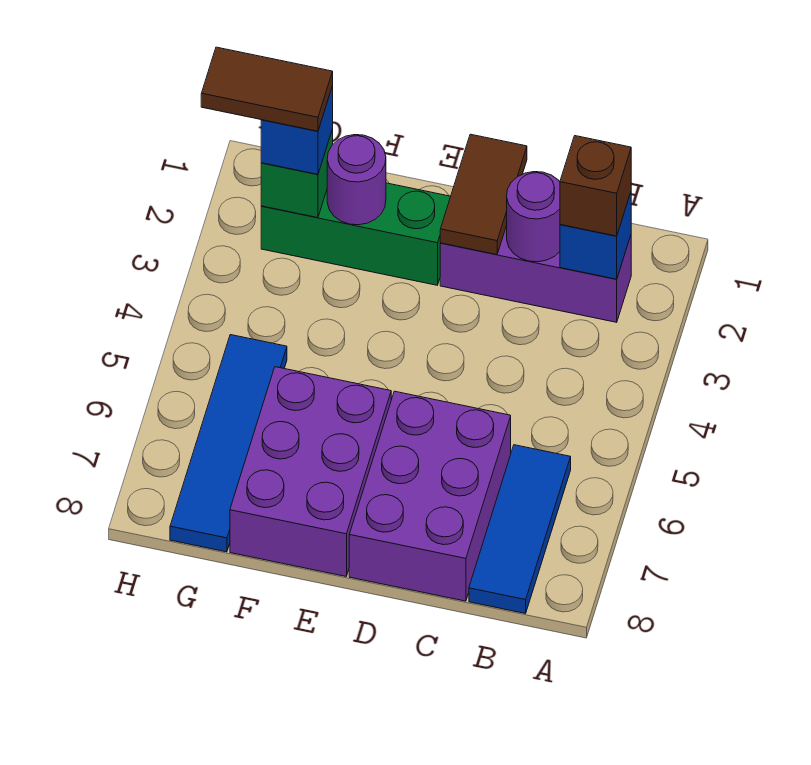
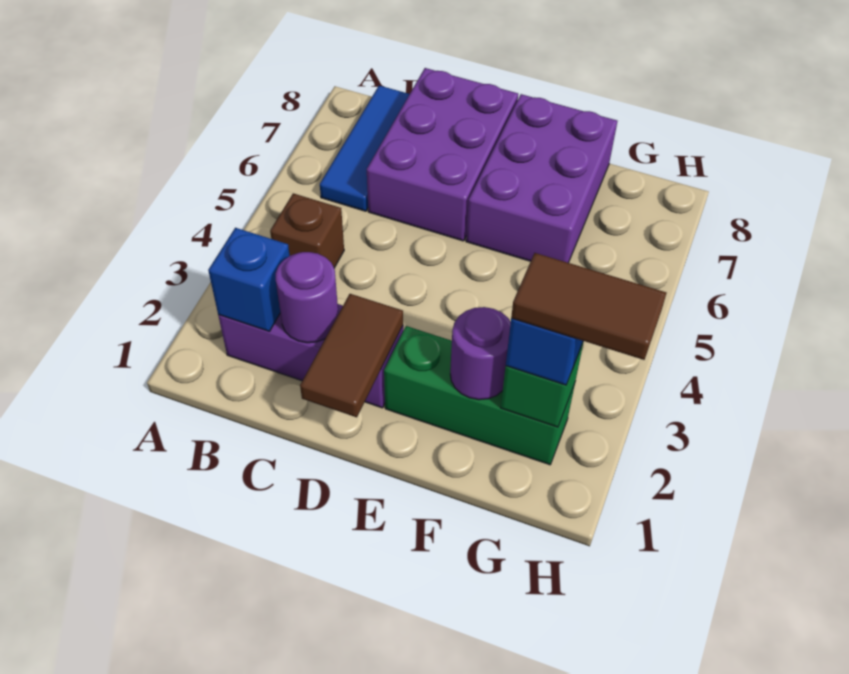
brown 1x1 brick [560,136,631,236] -> brown 1x1 brick moved to [270,193,344,268]
blue 1x4 tile [170,335,287,552] -> none

